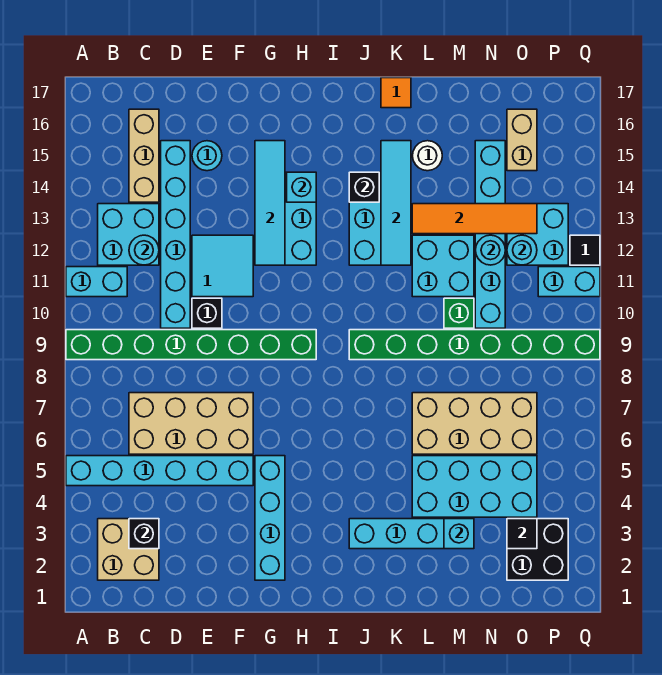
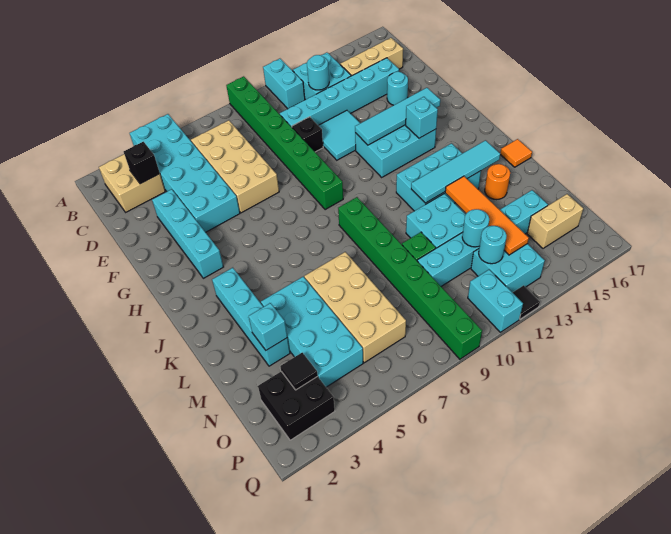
cyan 1x6 brick [66,456,253,486] -> cyan 2x6 brick [130,114,240,232]
cyan 1x4 brick [255,456,285,580] -> cyan 1x4 brick turned to [152,189,223,278]
black 1x1 brick [349,172,379,202] -> none
white 1x1 round brick [413,141,442,171] -> orange 1x1 round brick [485,164,510,200]

